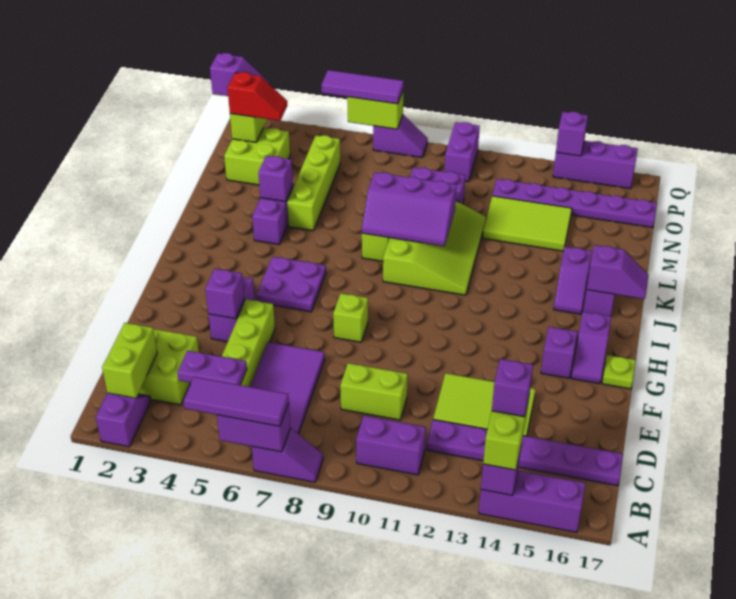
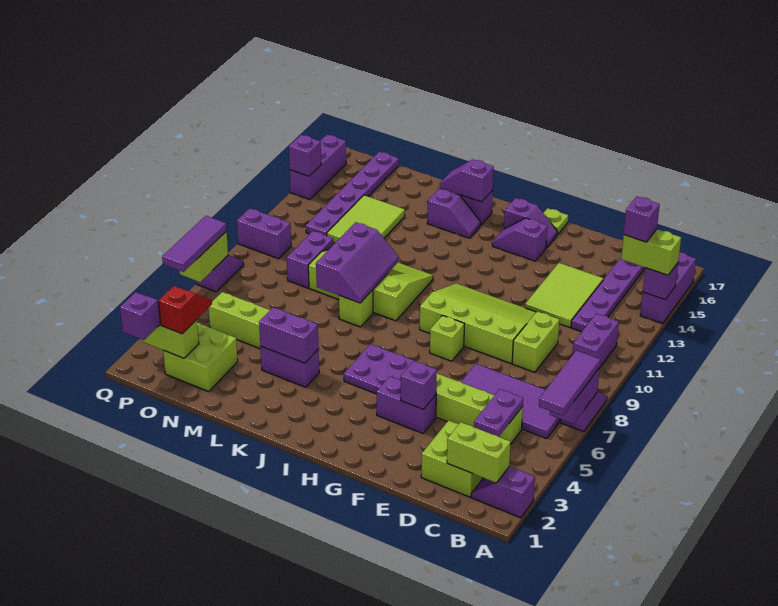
none -> lime 3x4 slope [420,283,536,364]
purple 1x2 slope [587,245,649,299] -> purple 1x2 slope turned to [440,159,494,202]
purple 1x1 brick [258,156,293,202] -> purple 1x2 brick [259,307,319,363]

